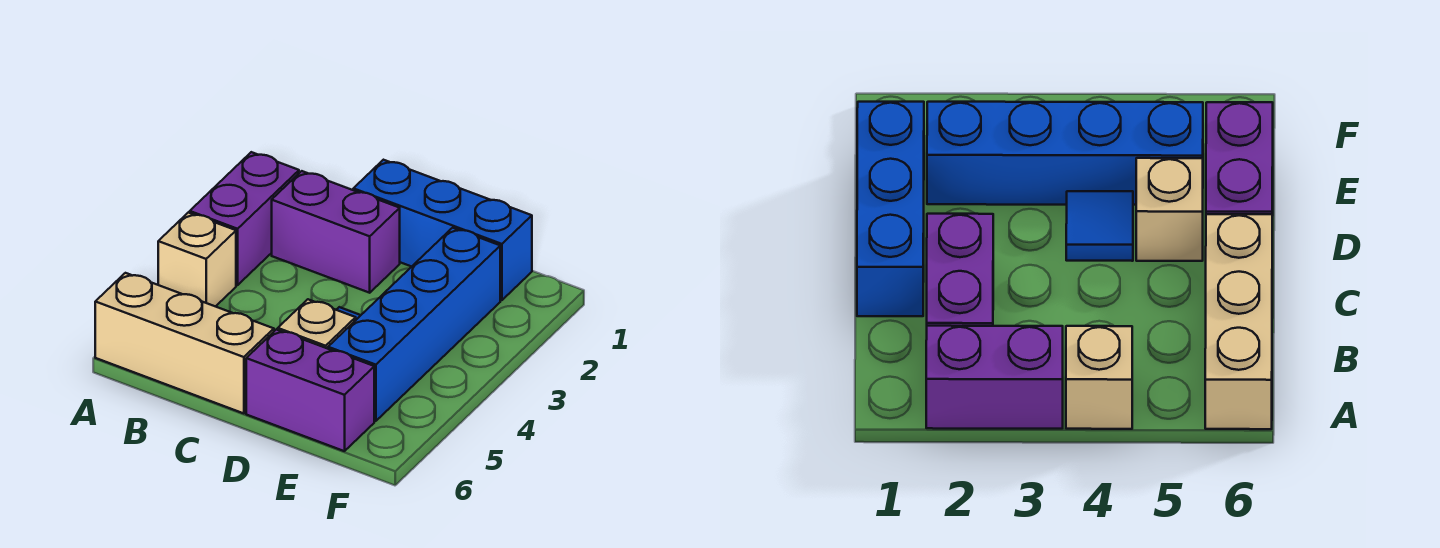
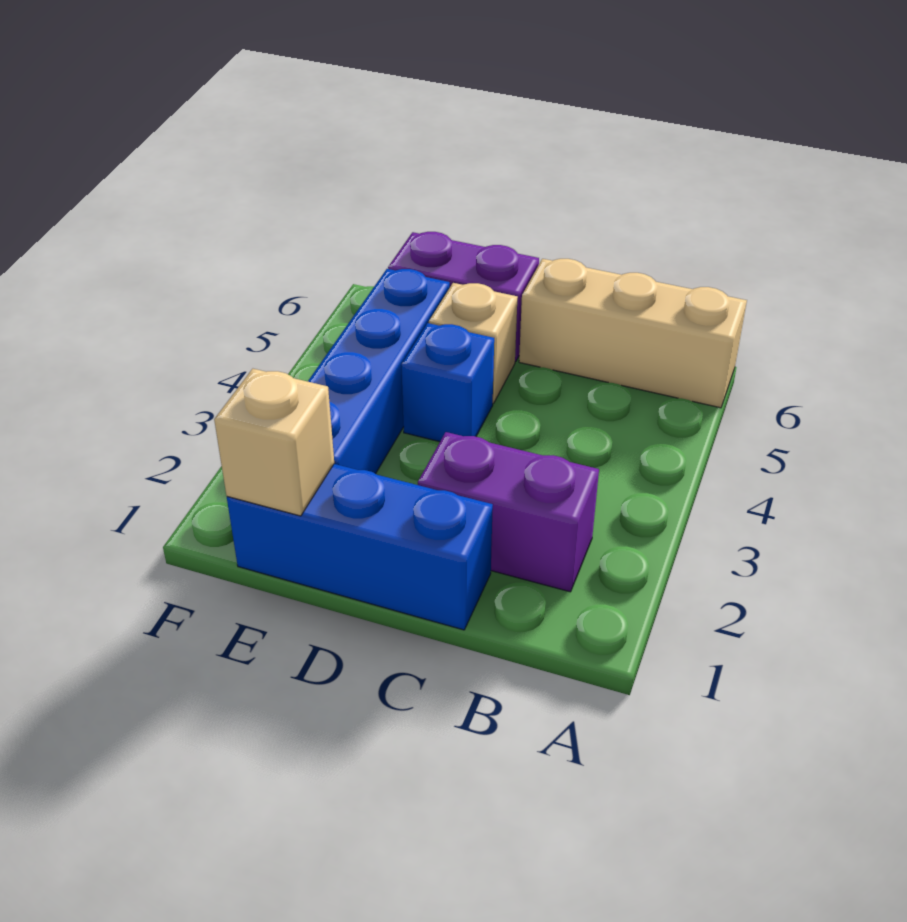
purple 1x2 brick [190,152,299,285] -> none
tan 1x1 brick [158,212,236,307] -> tan 1x1 brick moved to [214,369,334,516]
blue 1x1 tile [1066,191,1133,261] -> blue 1x1 brick [401,323,494,442]

